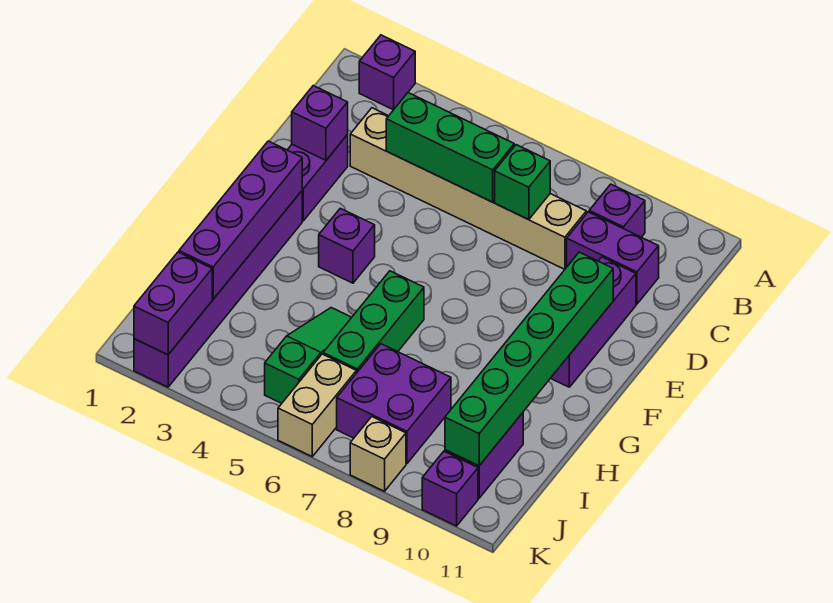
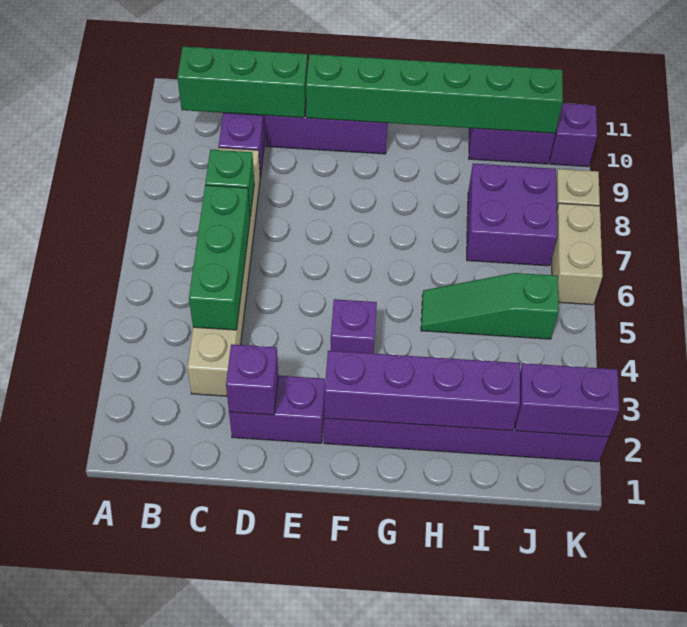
purple 1x1 brick [359,35,415,110] -> none
purple 1x1 brick [589,184,645,237] -> none
green 1x3 brick [323,271,424,373] -> green 1x3 brick moved to [177,47,307,118]
tan 1x2 brick [278,354,356,456] -> tan 1x2 brick turned to [552,203,603,305]

